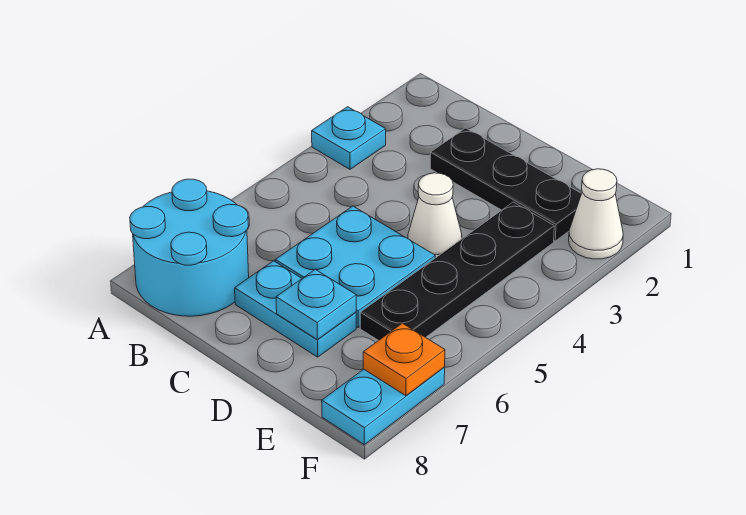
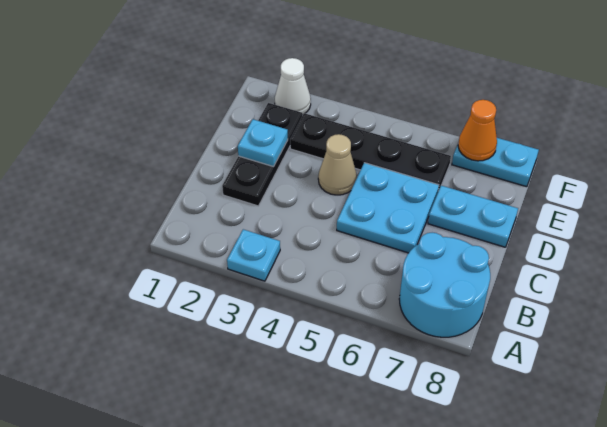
cyan 1x2 plate [235,261,356,357] -> cyan 1x2 plate turned to [428,186,518,247]
white 1x1 cone [408,173,462,258] -> tan 1x1 cone [318,134,357,195]
cyan 1x1 plate [276,269,356,340] -> cyan 1x1 plate moved to [238,119,288,167]
orange 1x1 plate [363,323,445,396] -> orange 1x1 cone [458,100,497,161]

